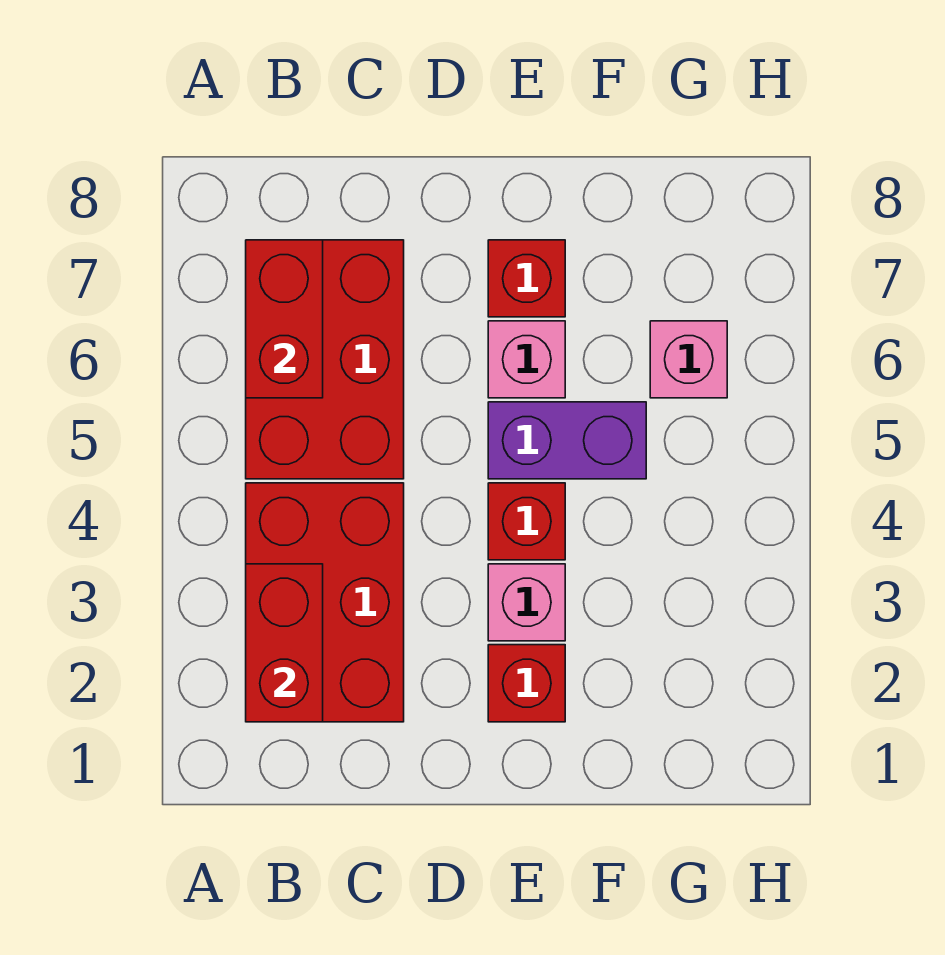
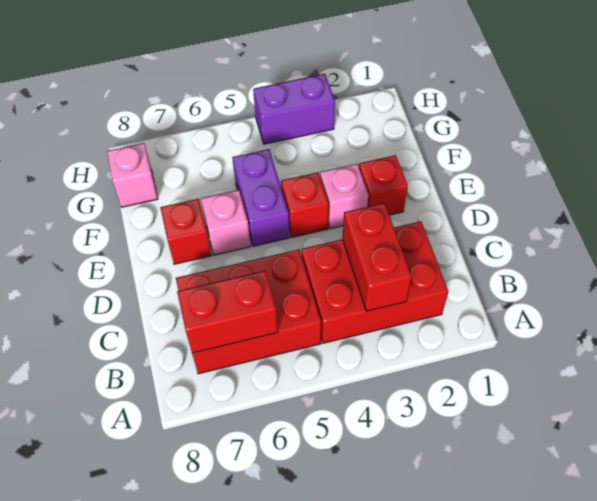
red 1x2 brick [246,564,323,722] -> red 1x2 brick turned to [343,203,412,311]
pink 1x1 brick [650,321,727,398] -> pink 1x1 brick moved to [107,143,158,207]
none -> purple 1x2 brick [253,74,335,144]

